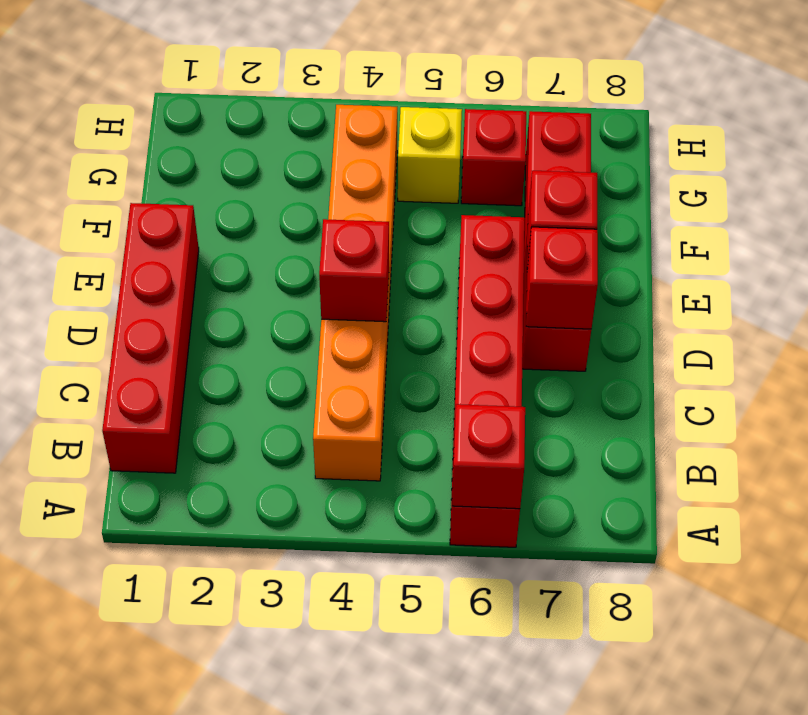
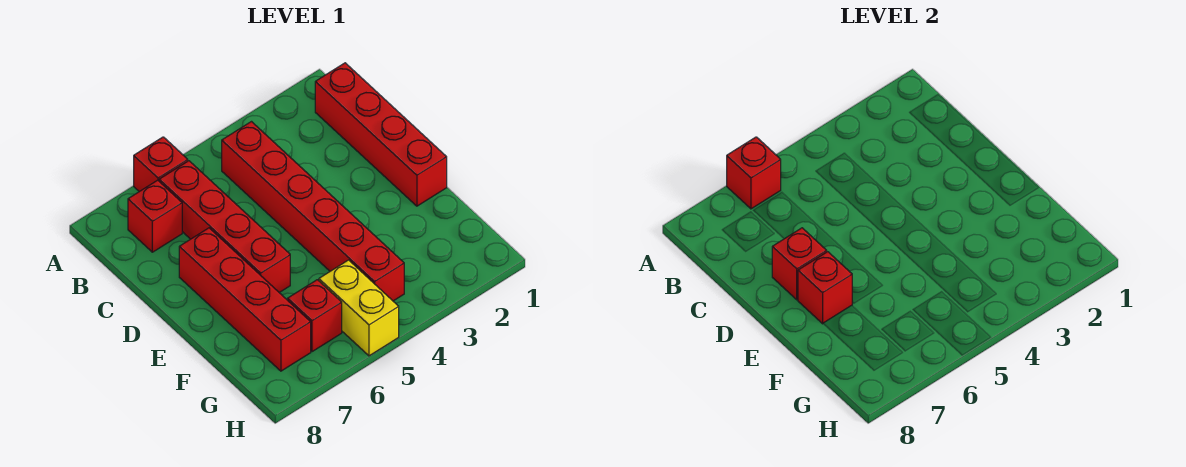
orange 1x6 brick [313,105,397,481] -> red 1x6 brick [222,122,404,301]
red 1x1 brick [319,219,389,322] -> red 1x1 brick moved to [128,180,182,252]
yellow 1x1 brick [398,107,462,203] -> yellow 1x2 brick [319,260,399,356]

